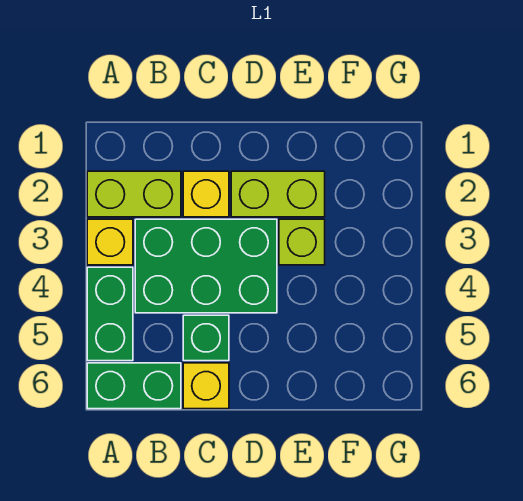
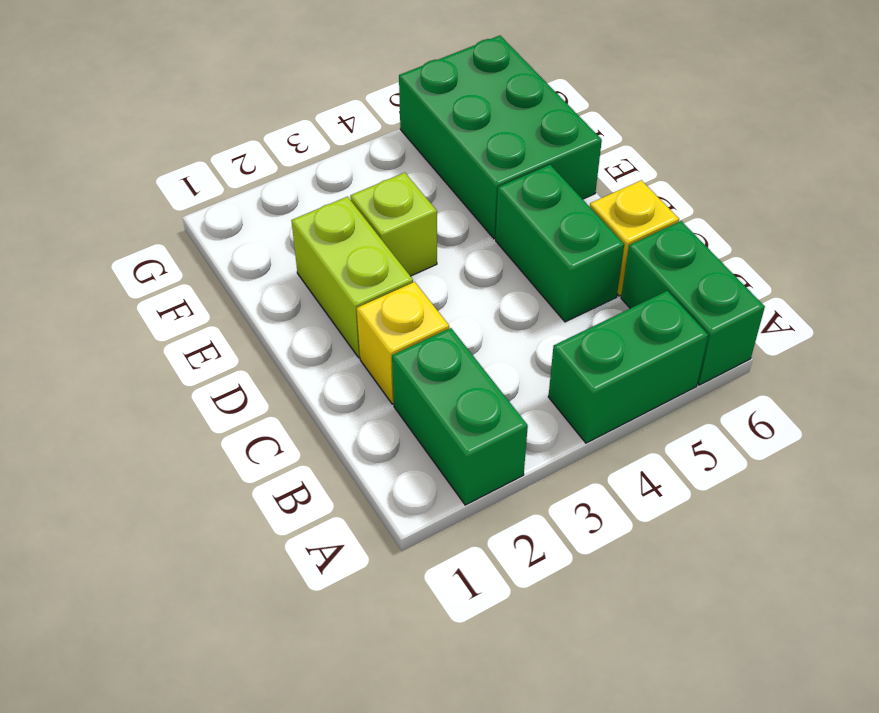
lime 1x2 brick [87,171,181,217] -> green 1x2 brick [392,328,528,505]
yellow 1x1 brick [87,219,133,265] -> none
green 2x3 brick [135,219,277,313] -> green 2x3 brick moved to [399,36,602,239]
green 1x1 brick [183,315,229,361] -> green 1x2 brick [496,165,624,322]

